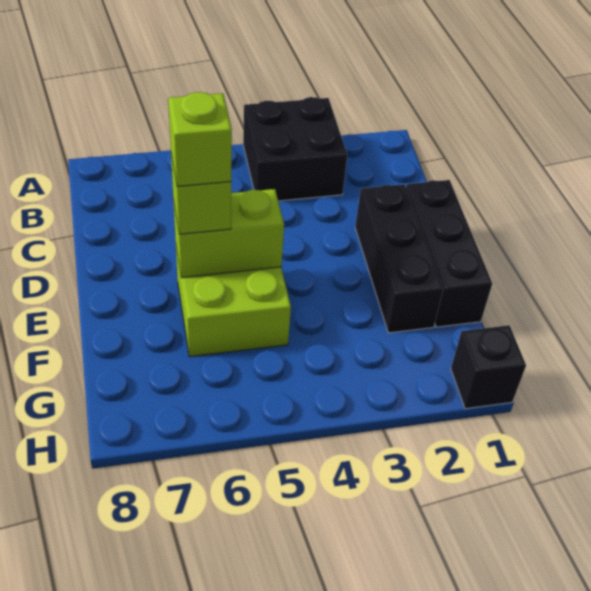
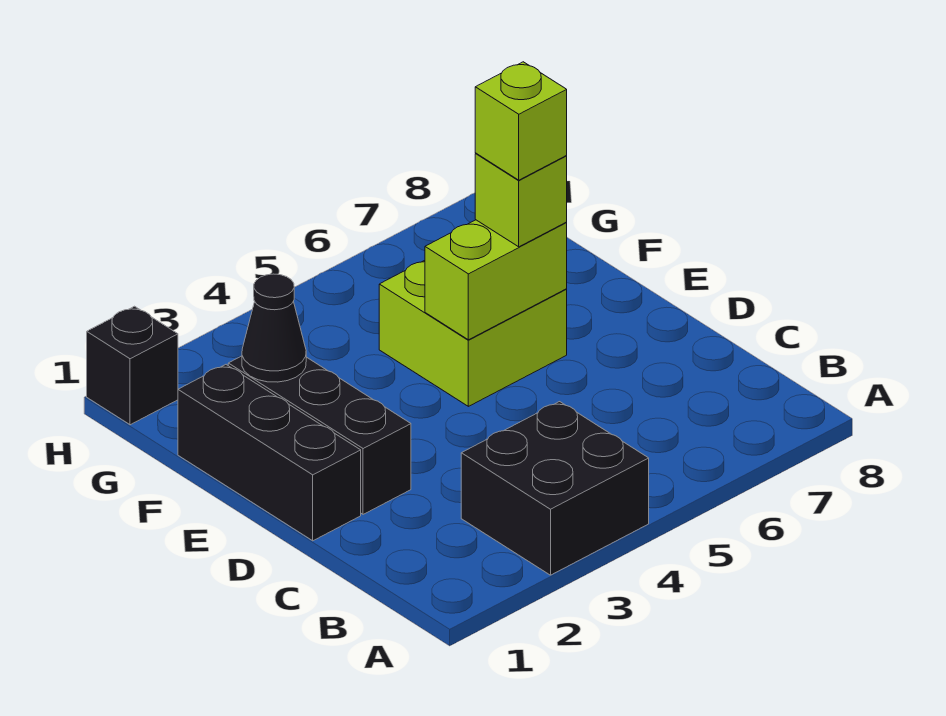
none -> black 1x1 cone [242,274,306,382]

